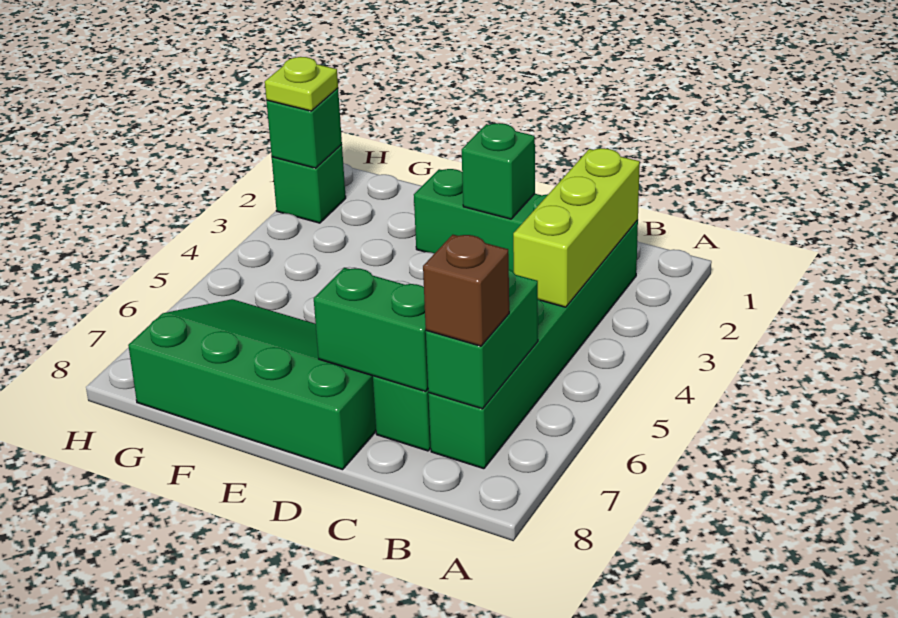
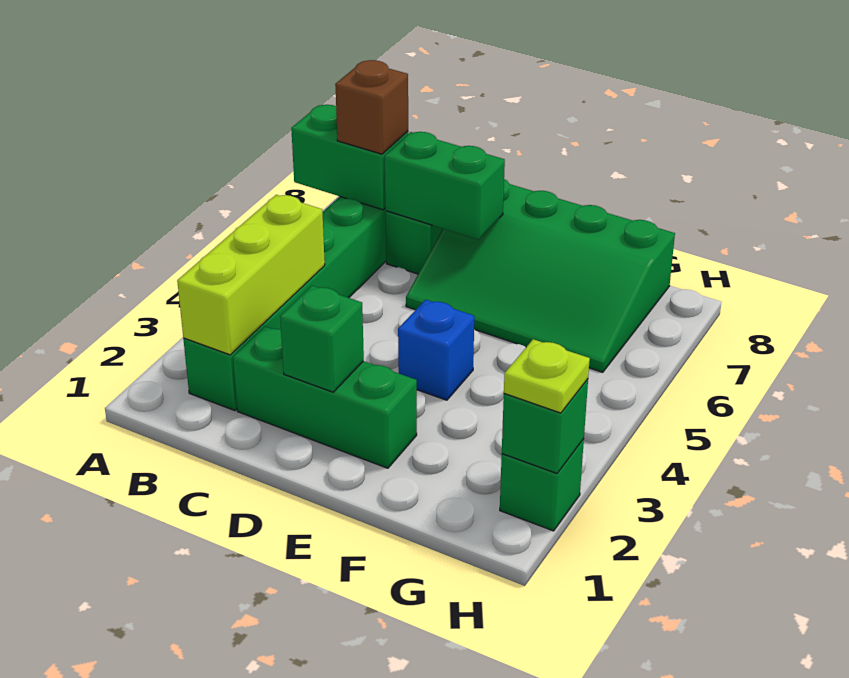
green 1x2 brick [426,270,538,409] -> green 1x2 brick turned to [291,105,408,210]
none -> blue 1x1 brick [398,300,474,400]

